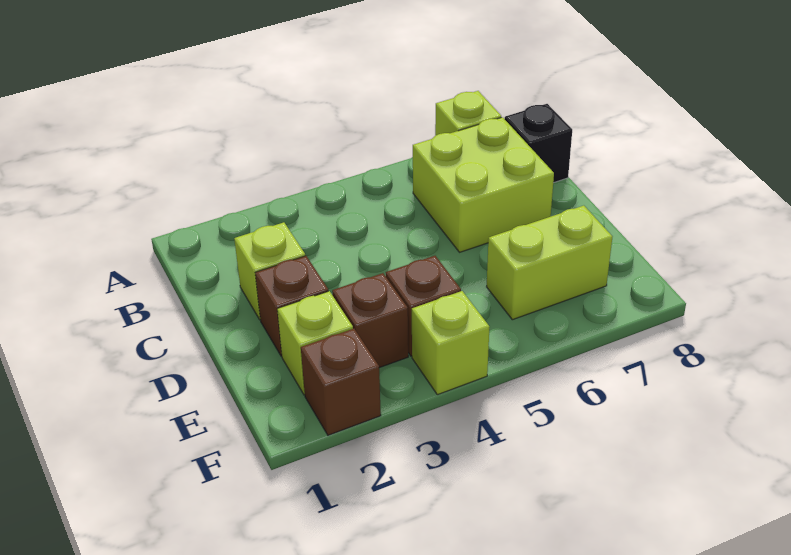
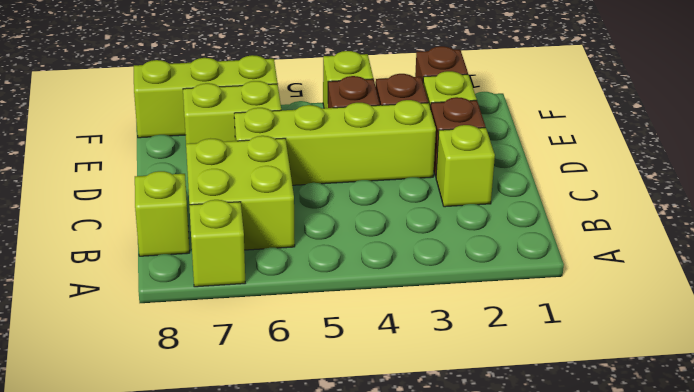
black 1x1 brick [505,104,572,183] -> lime 1x1 brick [135,171,190,256]
none -> lime 1x4 brick [234,100,436,185]
none -> lime 1x3 brick [134,55,278,138]

